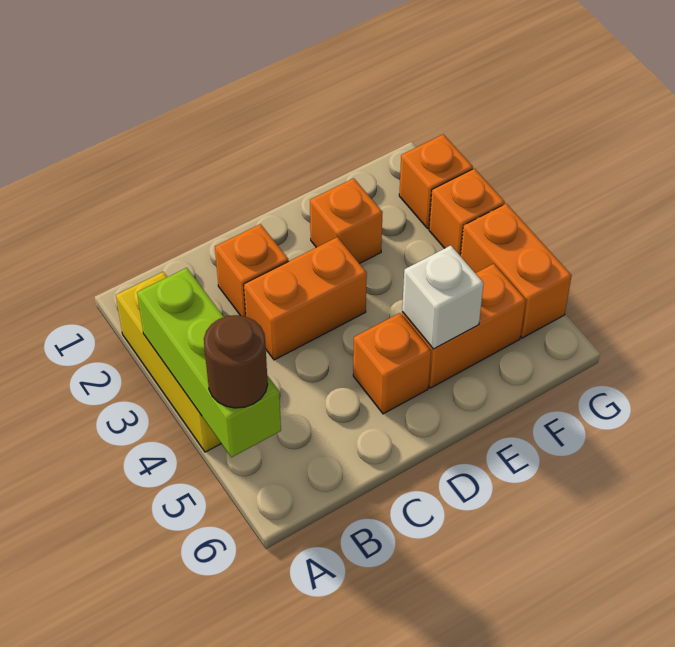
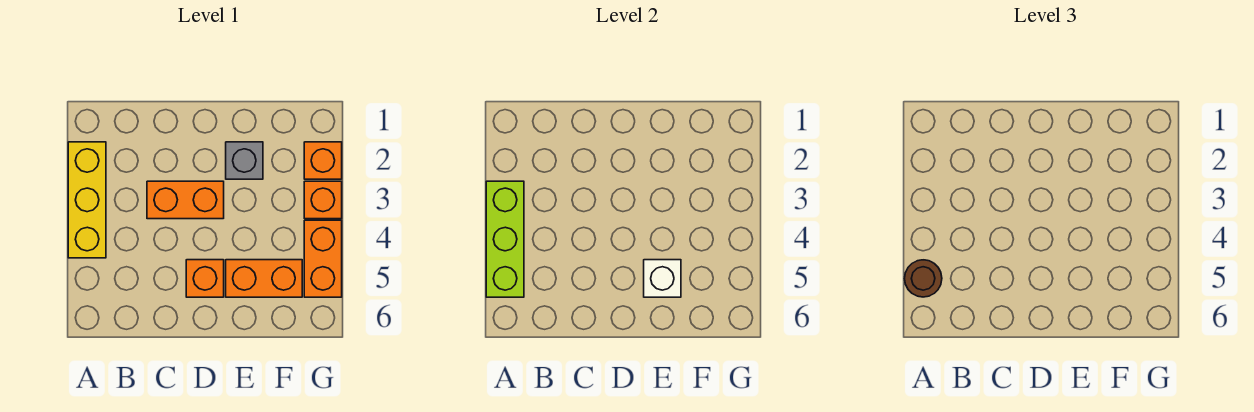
orange 1x1 brick [215,224,288,317] -> none
orange 1x1 brick [310,178,383,264] -> grey 1x1 brick [226,142,263,179]

